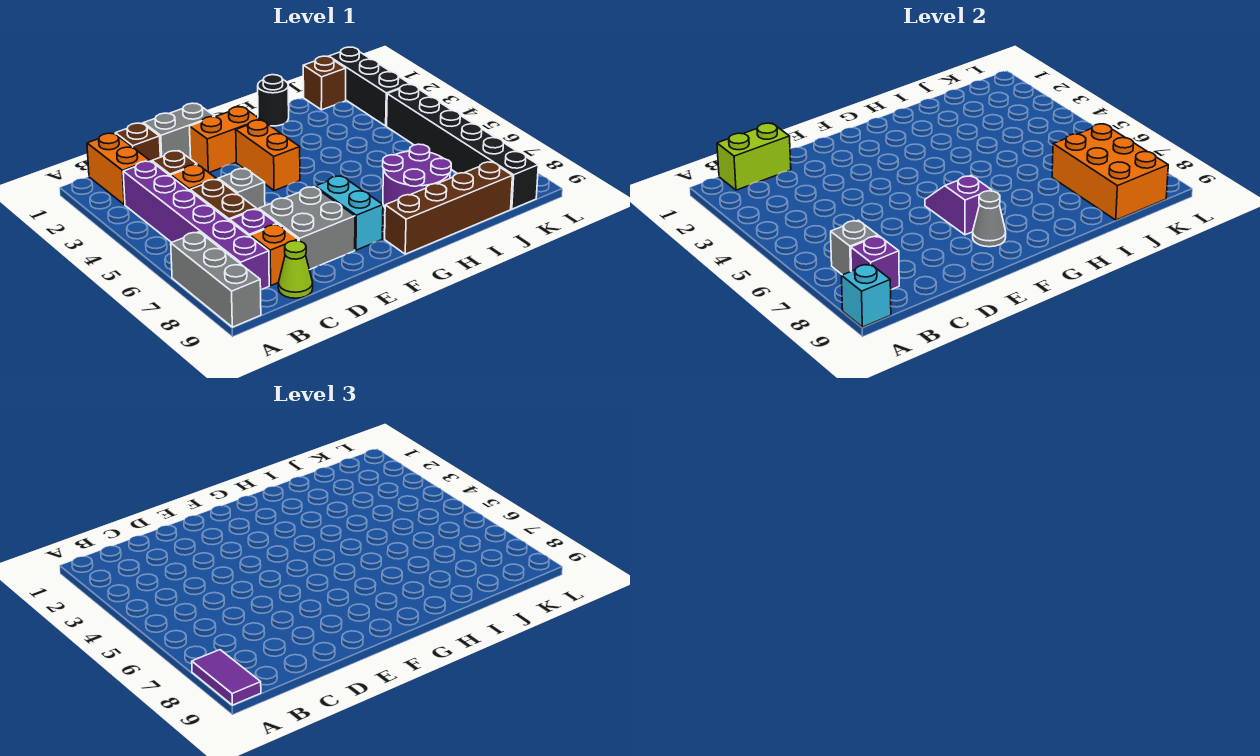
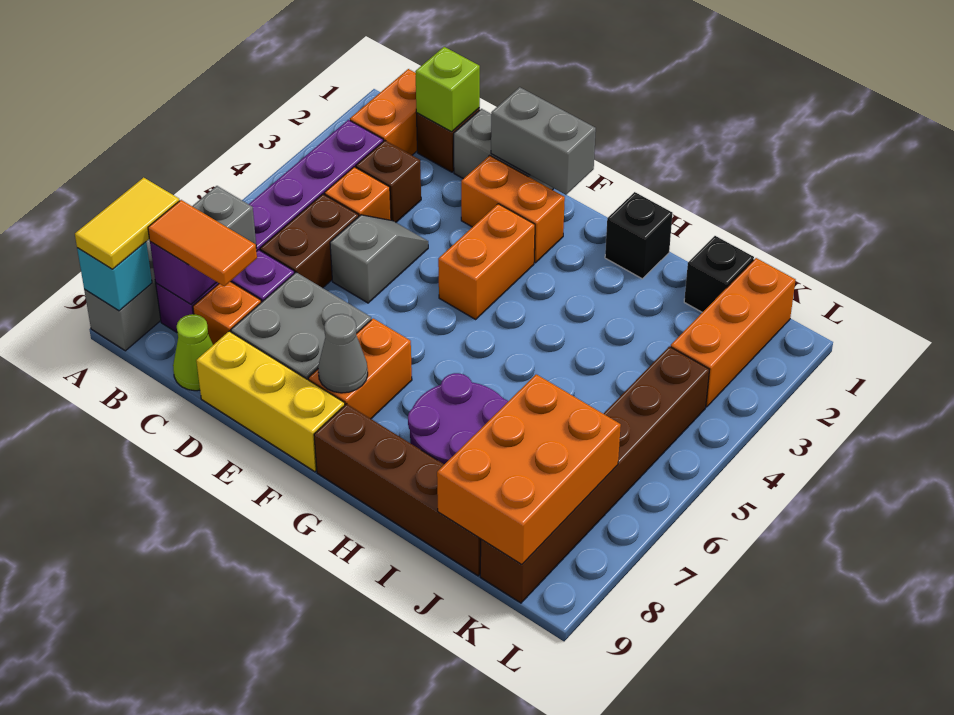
purple 1x2 tile [192,650,261,705] -> yellow 1x2 tile [75,177,179,269]
lime 1x2 brick [717,123,791,190] -> lime 1x1 brick [415,47,480,132]
none -> orange 1x2 tile [148,200,257,286]
none -> yellow 1x3 brick [196,331,345,472]
none -> grey 1x2 brick [491,87,596,195]
purple 1x2 slope [925,176,991,235] -> none
cyan 1x2 brick [315,176,383,250] -> orange 1x2 brick [308,318,412,419]
black 1x1 round brick [258,75,289,126] -> black 1x1 brick [605,192,673,279]
brown 1x1 brick [303,56,346,110] -> black 1x1 brick [684,236,754,312]
black 1x3 brick [329,47,410,126] -> orange 1x3 brick [671,258,796,407]
black 1x6 brick [387,84,538,209] -> brown 1x6 brick [480,346,709,603]

